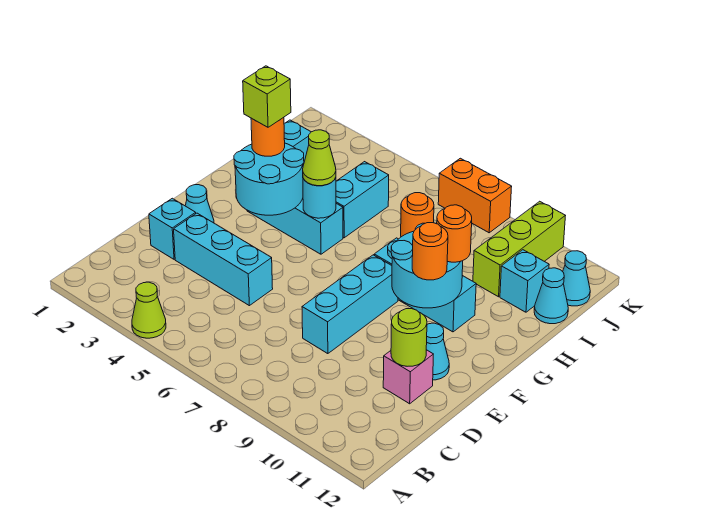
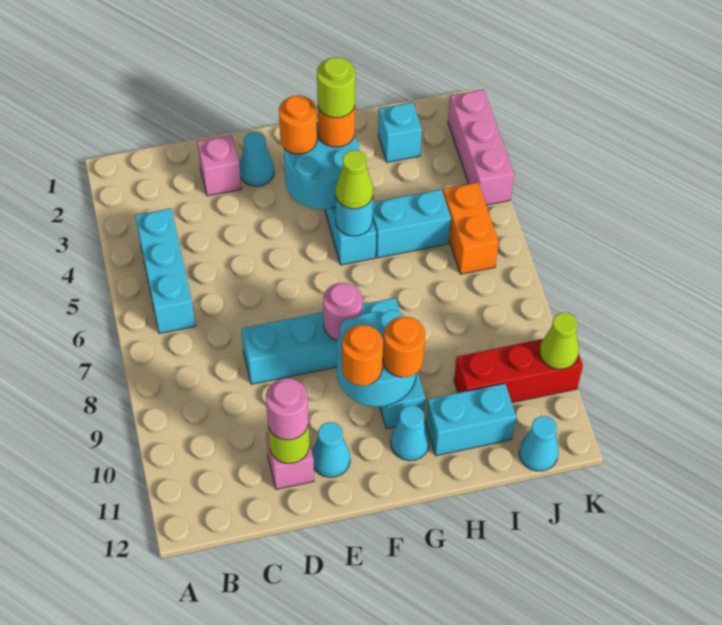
lime 1x1 cone [132,282,166,338] -> lime 1x1 cone moved to [540,313,579,369]
cyan 1x1 brick [149,198,196,259] -> pink 1x1 brick [197,135,241,196]
cyan 1x3 brick [174,213,273,306] -> cyan 1x3 brick moved to [135,208,195,334]
none -> pink 1x1 round brick [266,378,309,440]
none -> pink 1x1 round brick [323,283,362,340]
lime 1x1 brick [243,66,291,127] -> lime 1x1 round brick [317,58,355,118]
orange 1x1 round brick [401,193,434,237] -> orange 1x1 round brick moved to [279,96,317,154]
lime 1x3 brick [473,201,565,297] -> red 1x3 brick [454,339,583,403]
cyan 1x1 brick [500,250,549,312] -> cyan 1x2 brick [426,383,516,456]
cyan 1x1 cone [534,268,568,324] -> cyan 1x1 cone moved to [391,406,430,461]
none -> pink 1x3 brick [448,90,514,205]
orange 1x2 brick [438,158,512,233] -> orange 1x2 brick moved to [443,182,499,274]

